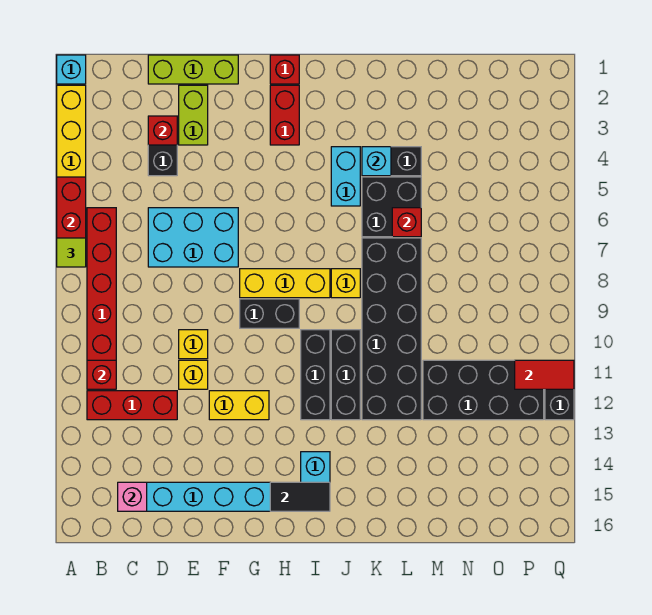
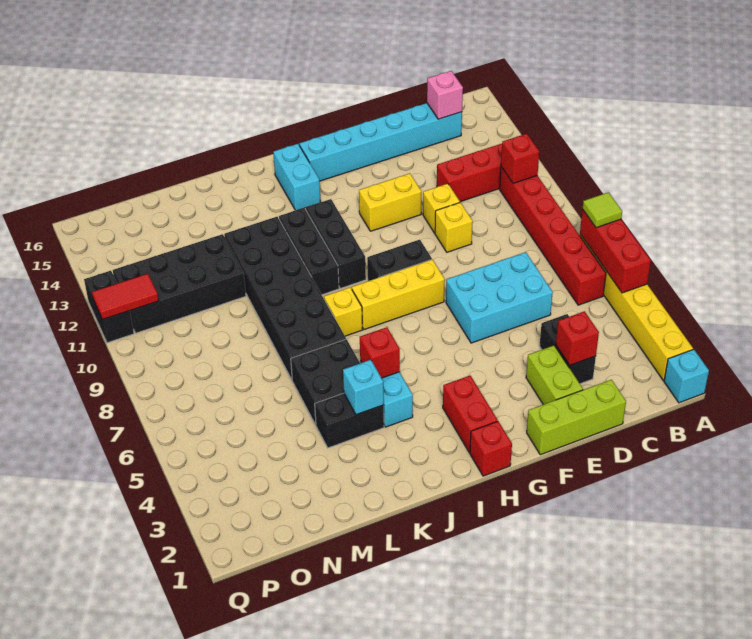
black 1x2 tile [270,482,330,511] -> none
red 1x1 brick [392,208,421,237] -> red 1x1 brick moved to [360,327,400,378]

